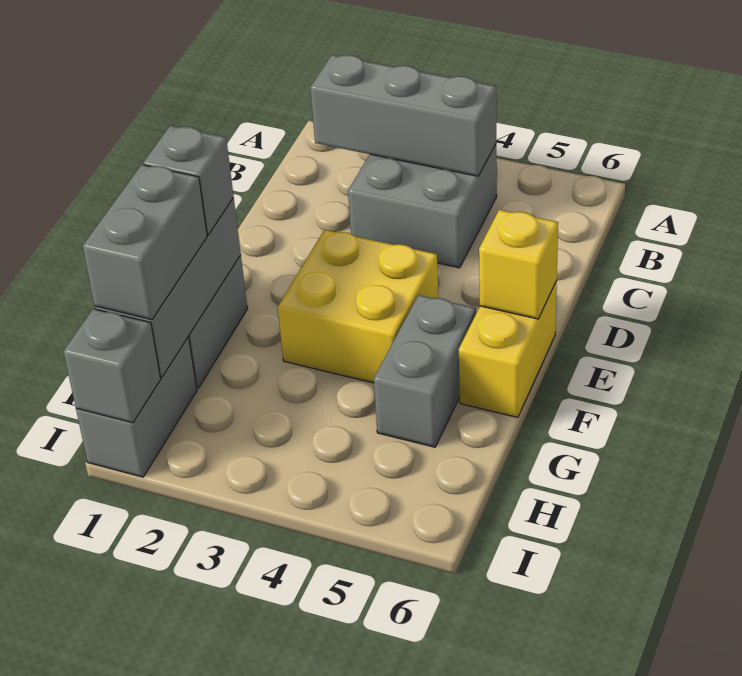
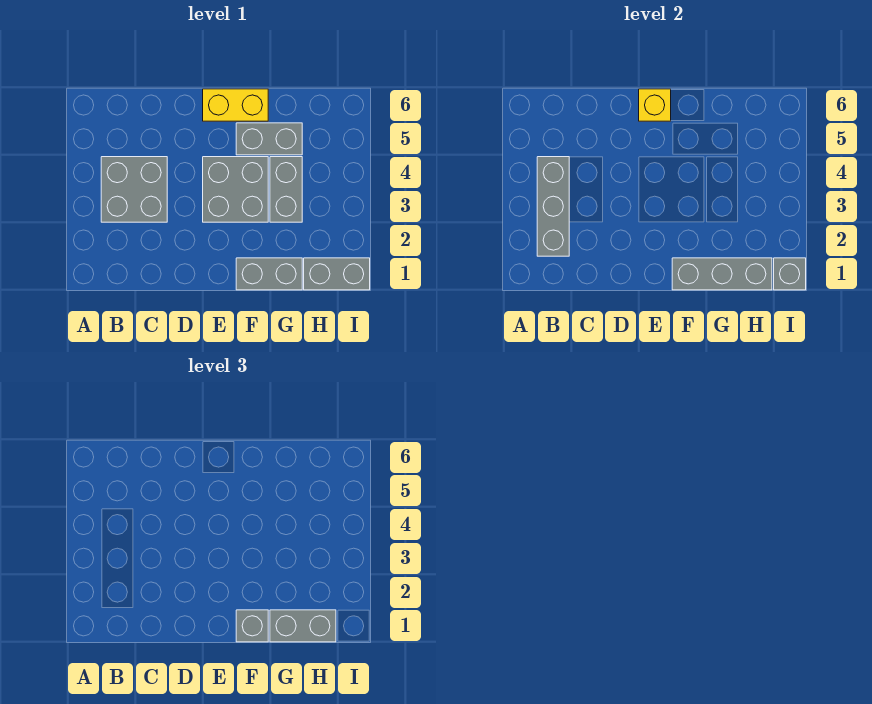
yellow 2x2 brick [277,230,438,383] -> grey 2x2 brick [203,157,268,222]
none -> grey 1x2 brick [270,157,302,222]

